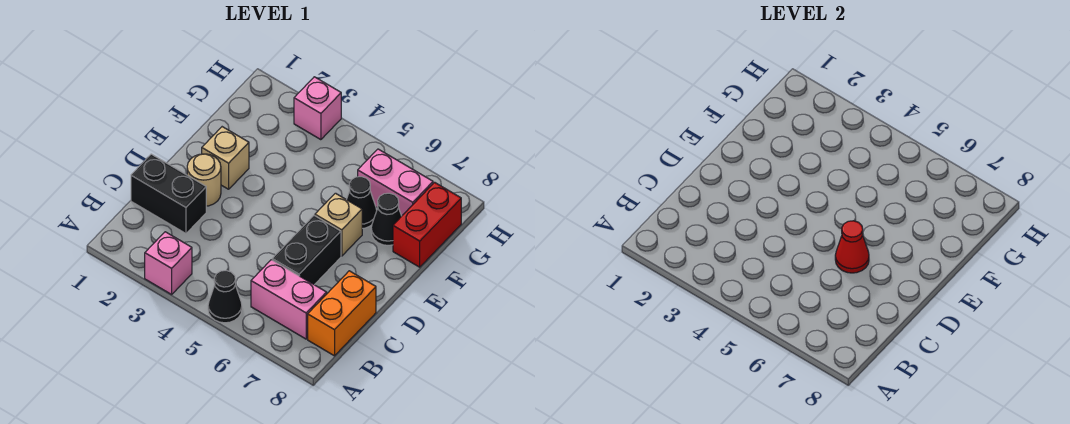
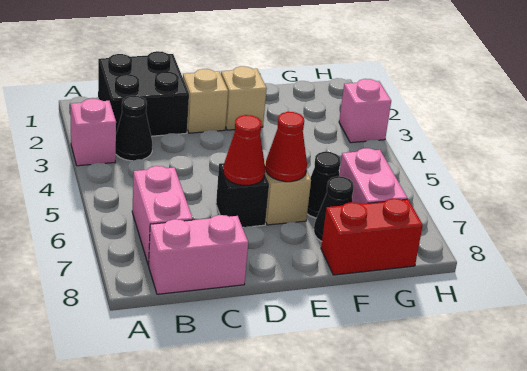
black 1x1 cone [208,271,242,323] -> black 1x1 cone moved to [116,96,152,161]
orange 1x2 brick [308,271,376,356] -> pink 1x2 brick [149,215,248,294]
black 1x2 brick [131,154,206,233] -> black 2x2 brick [98,51,189,136]
black 1x2 brick [272,216,341,285] -> black 1x1 brick [216,163,269,227]
tan 1x1 round brick [187,154,221,206] -> tan 1x1 brick [183,69,228,133]
none -> red 1x1 cone [265,112,307,182]

